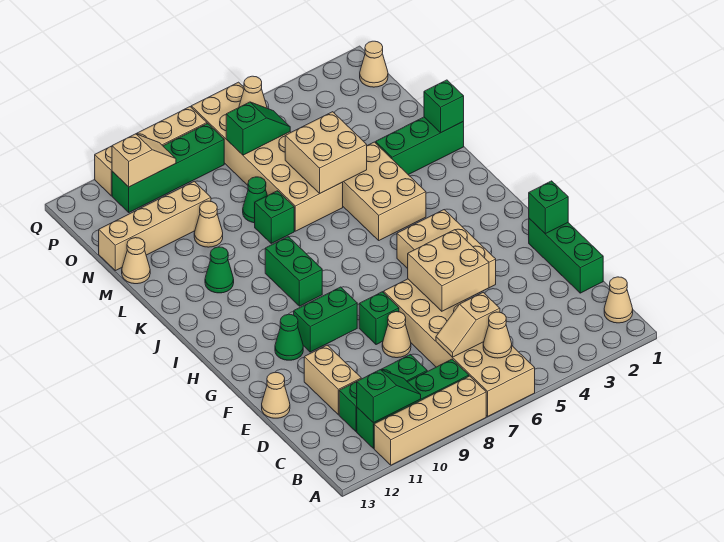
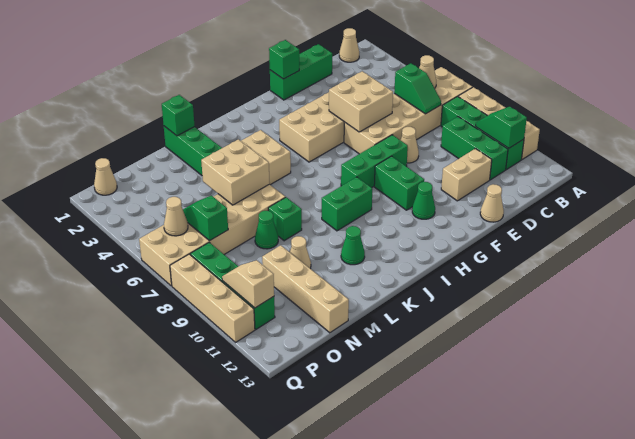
tan 1x2 slope [436,292,500,357] -> green 1x2 slope [394,63,441,114]
green 1x1 brick [359,292,399,345] -> green 1x3 brick [341,135,408,188]
tan 1x1 cone [122,238,150,284] -> none

